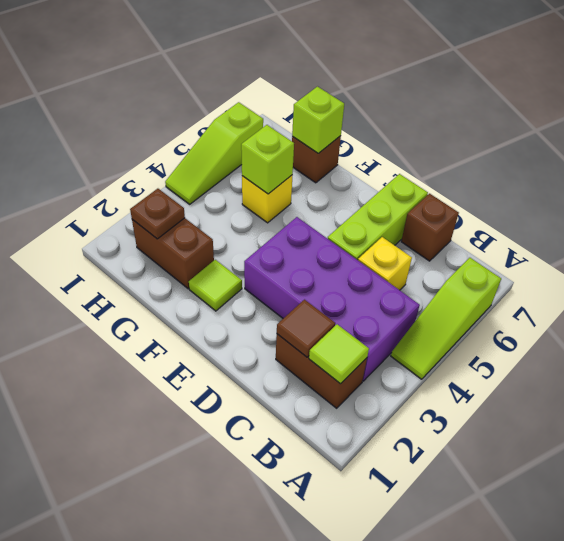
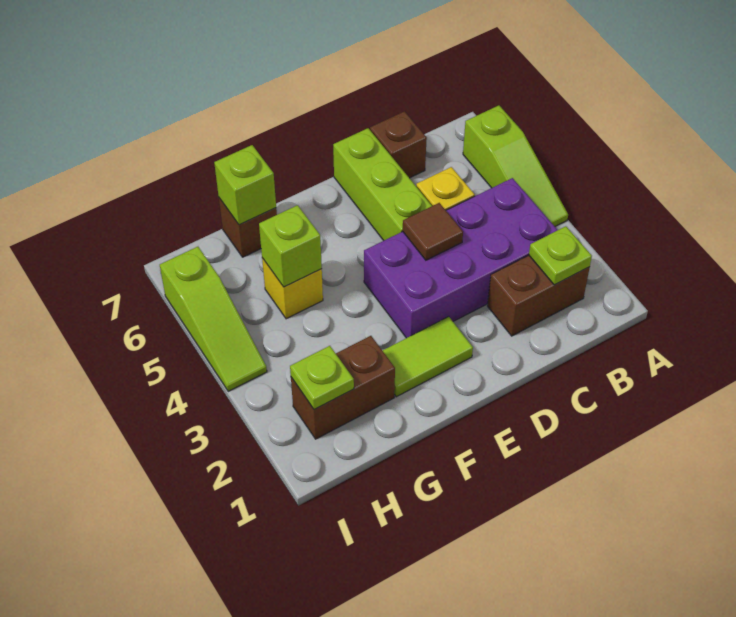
lime 1x1 tile [309,324,369,384] -> lime 1x1 plate [529,226,592,285]
brown 1x1 tile [277,300,335,357] -> brown 1x1 tile moved to [403,203,463,260]
lime 1x1 tile [189,260,242,311] -> lime 1x2 tile [382,317,473,397]
brown 1x1 plate [130,189,185,239] -> lime 1x1 plate [290,346,354,410]

